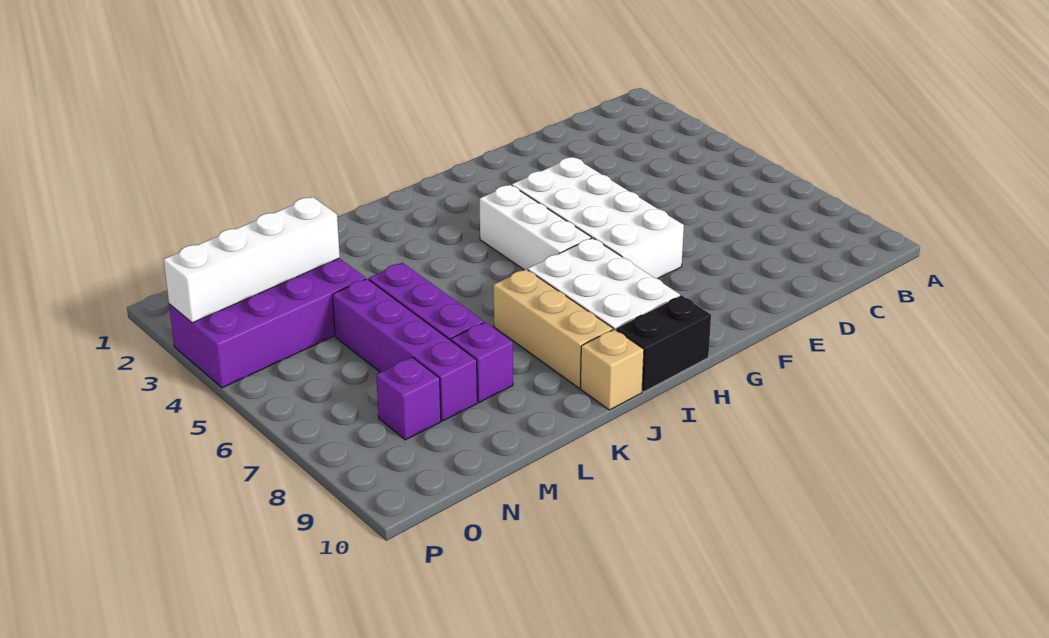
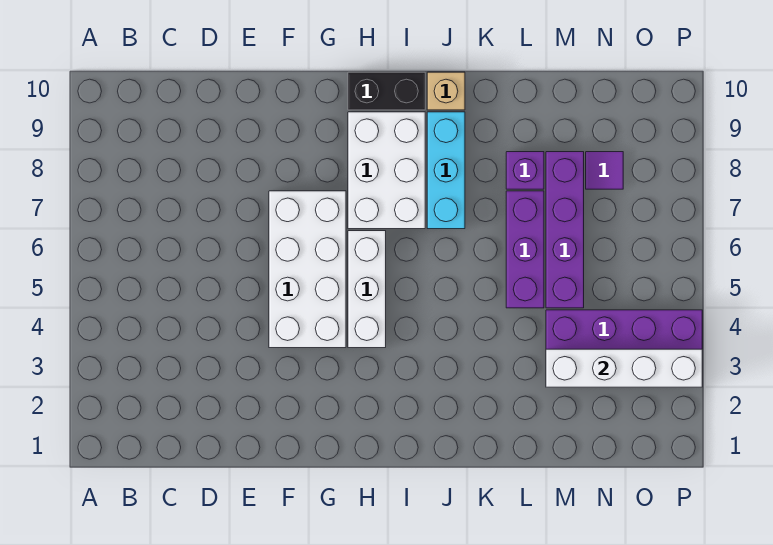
tan 1x3 brick [494,269,613,388] -> cyan 1x3 brick [427,112,465,229]
purple 1x1 brick [376,357,441,440] -> purple 1x1 tile [586,152,623,189]

